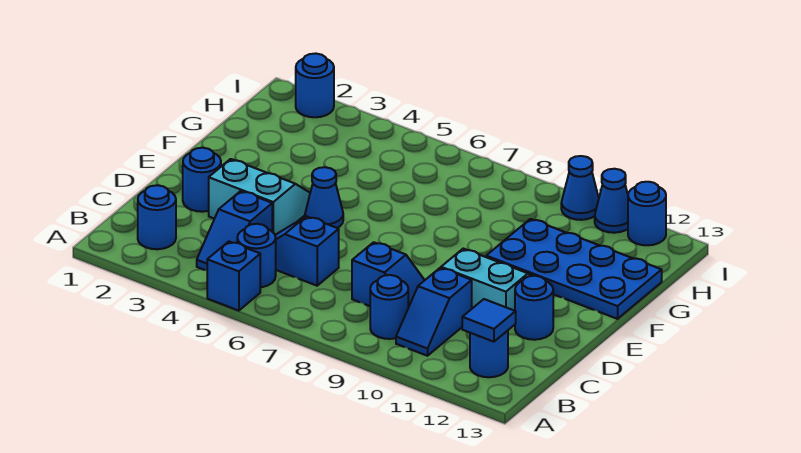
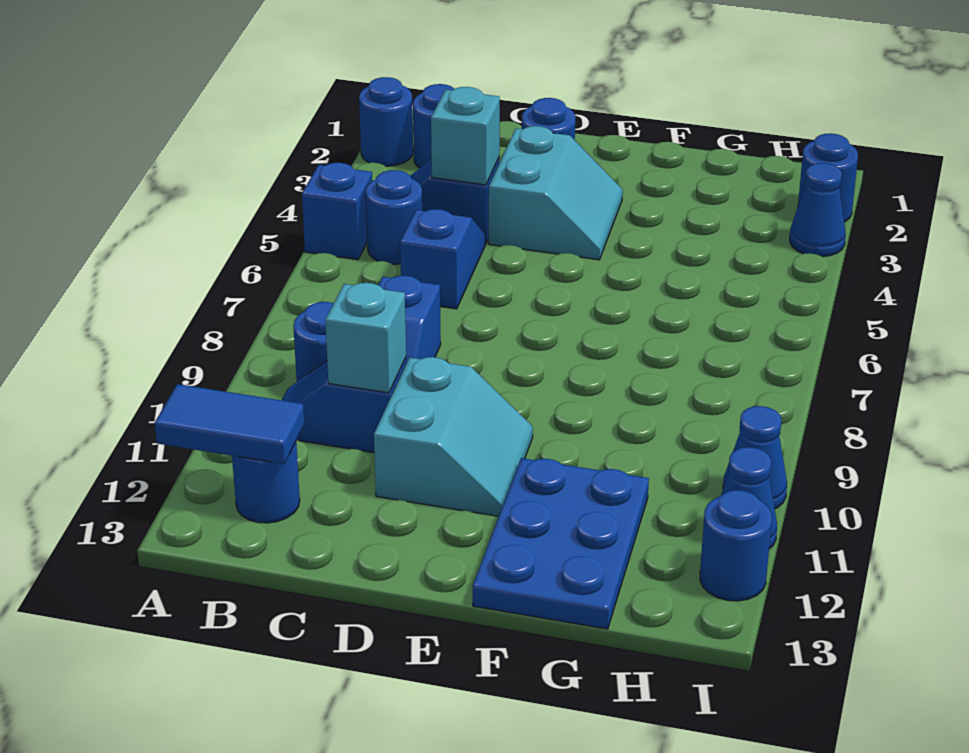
blue 1x1 tile [462,299,516,342] -> blue 1x2 tile [155,384,304,464]
none -> cyan 1x1 brick [431,87,500,185]
none -> cyan 1x1 brick [325,283,406,393]
blue 1x1 round brick [515,276,553,340] -> blue 1x1 round brick moved to [359,77,413,166]
blue 1x1 cone [305,167,343,228] -> blue 1x1 cone moved to [790,163,846,257]
blue 2x4 plate [486,219,662,319] -> blue 2x3 plate [473,458,649,629]

